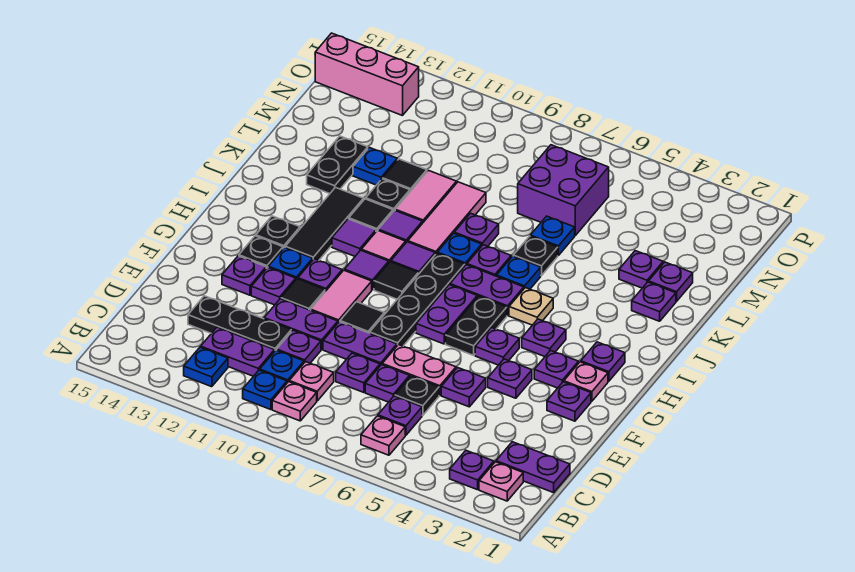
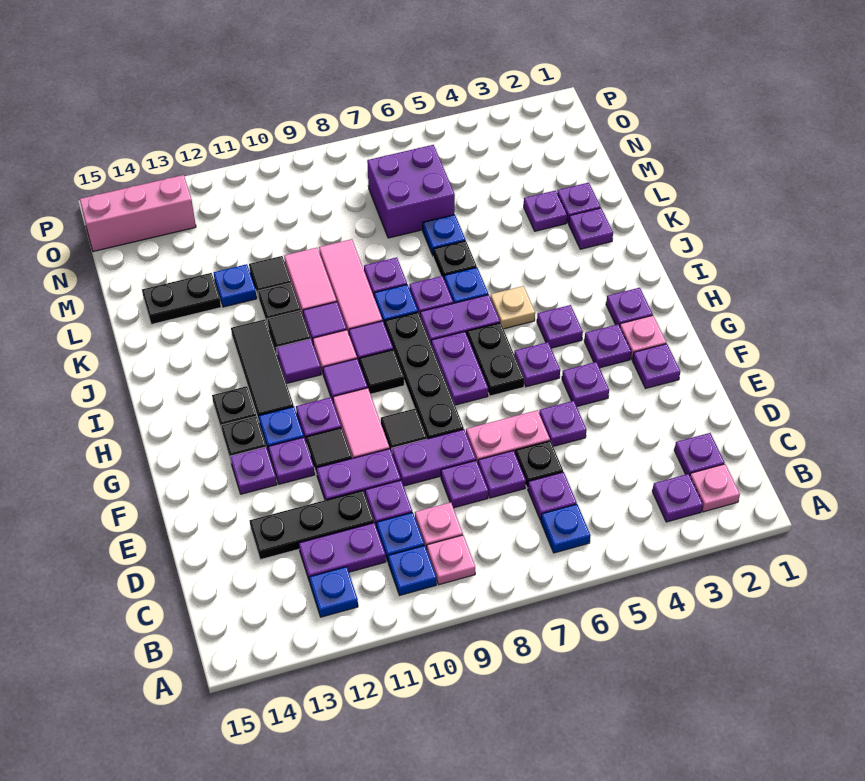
pink 1x1 plate [361,416,405,455] -> blue 1x1 plate [541,504,591,553]
purple 1x2 plate [496,442,570,493] -> purple 1x1 plate [674,433,725,475]
black 1x2 plate [307,136,368,194] -> black 1x2 plate turned to [142,273,221,325]

